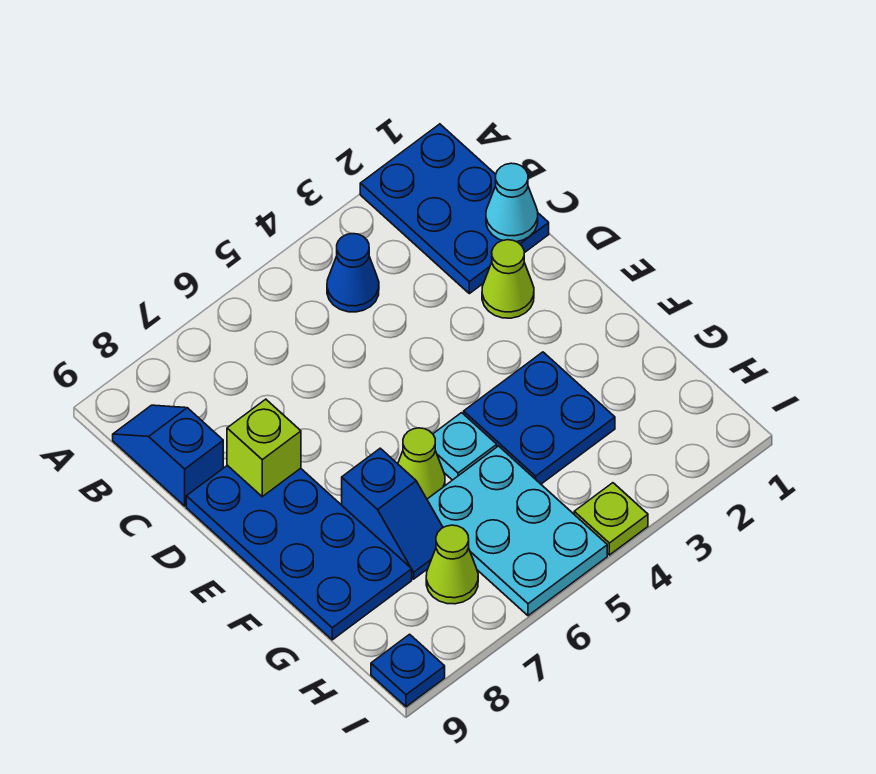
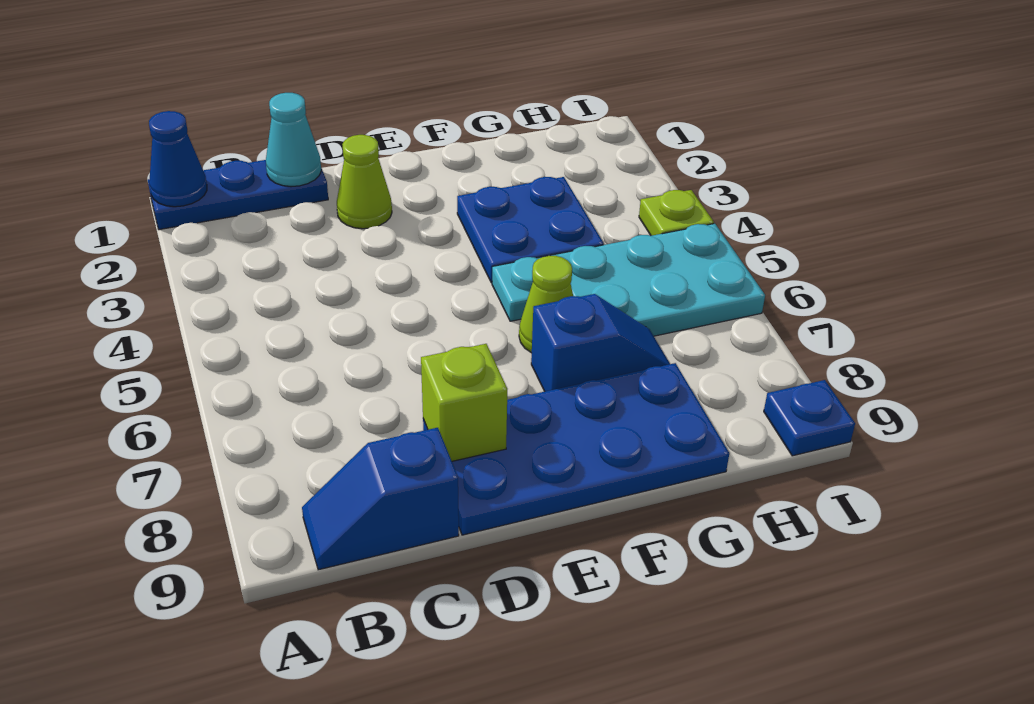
blue 2x3 plate [360,124,549,294] -> blue 1x3 plate [148,160,328,230]
blue 1x1 cone [327,234,379,312] -> blue 1x1 cone moved to [149,111,207,207]
lime 1x1 cone [426,525,478,604] -> none

